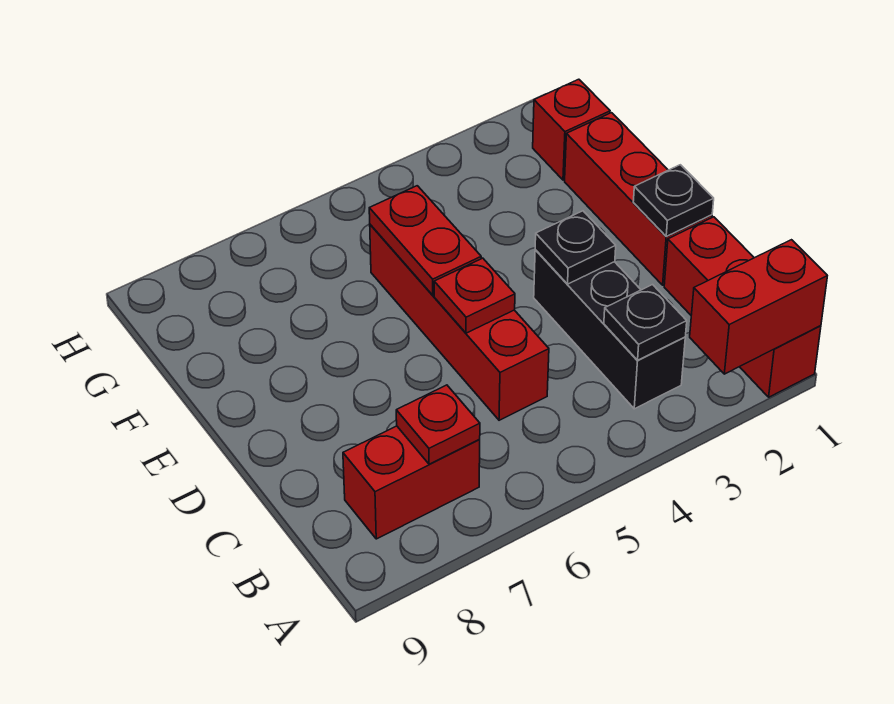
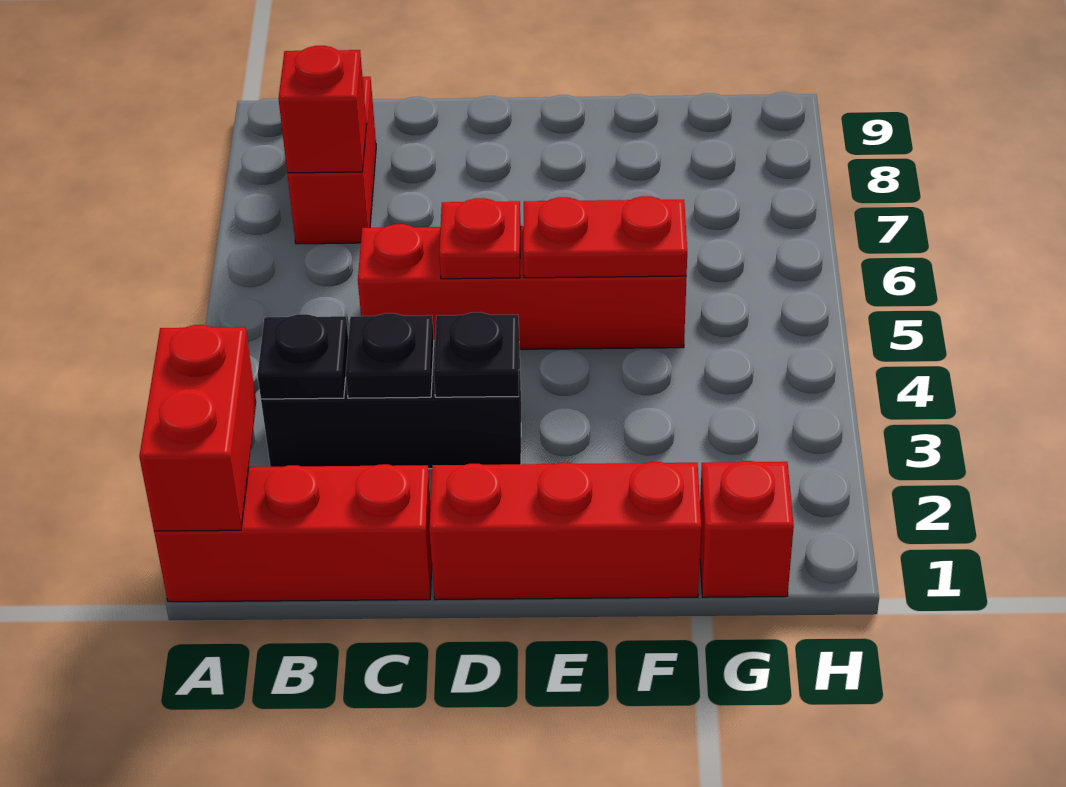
red 1x1 plate [396,385,480,464] -> red 1x1 brick [278,46,367,173]
black 1x1 plate [633,165,714,236] -> black 1x1 plate moved to [346,313,434,398]

